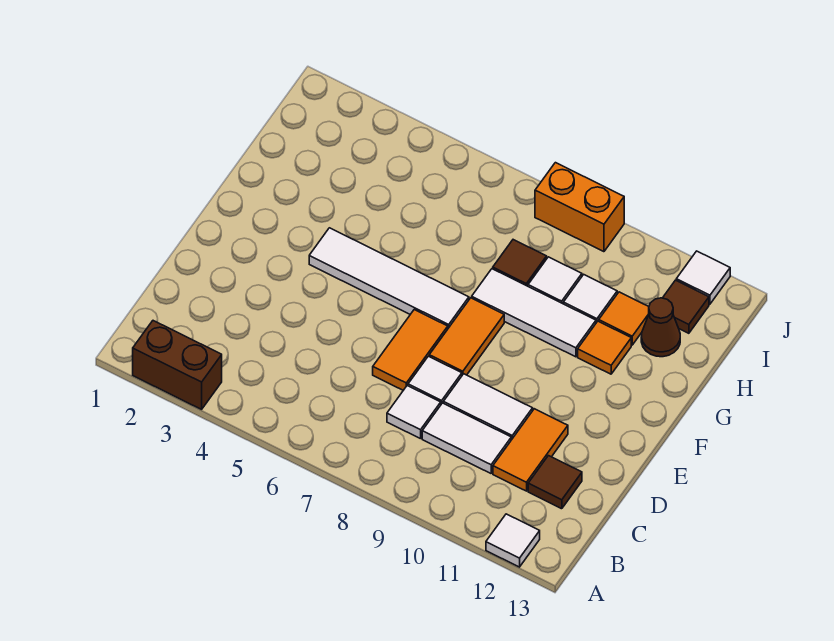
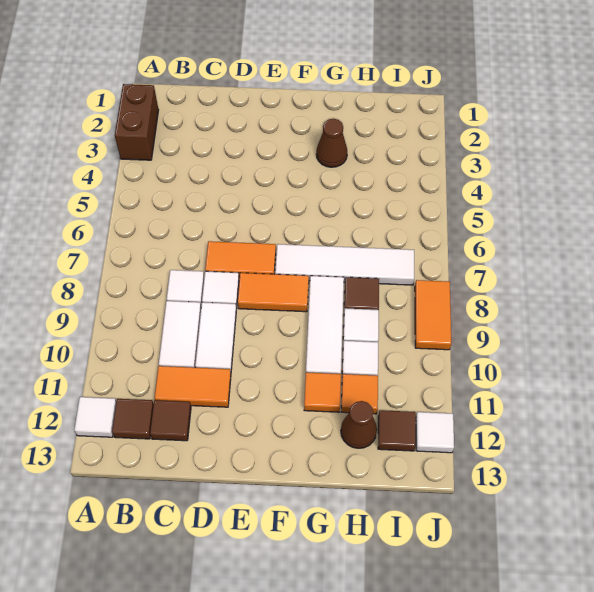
none -> brown 1x1 tile [112,399,154,439]
white 1x4 tile [309,228,469,328] -> white 1x4 tile turned to [275,244,414,285]
none -> brown 1x1 cone [316,119,347,167]
orange 1x2 brick [535,163,624,252] -> orange 1x2 tile [415,280,451,350]

